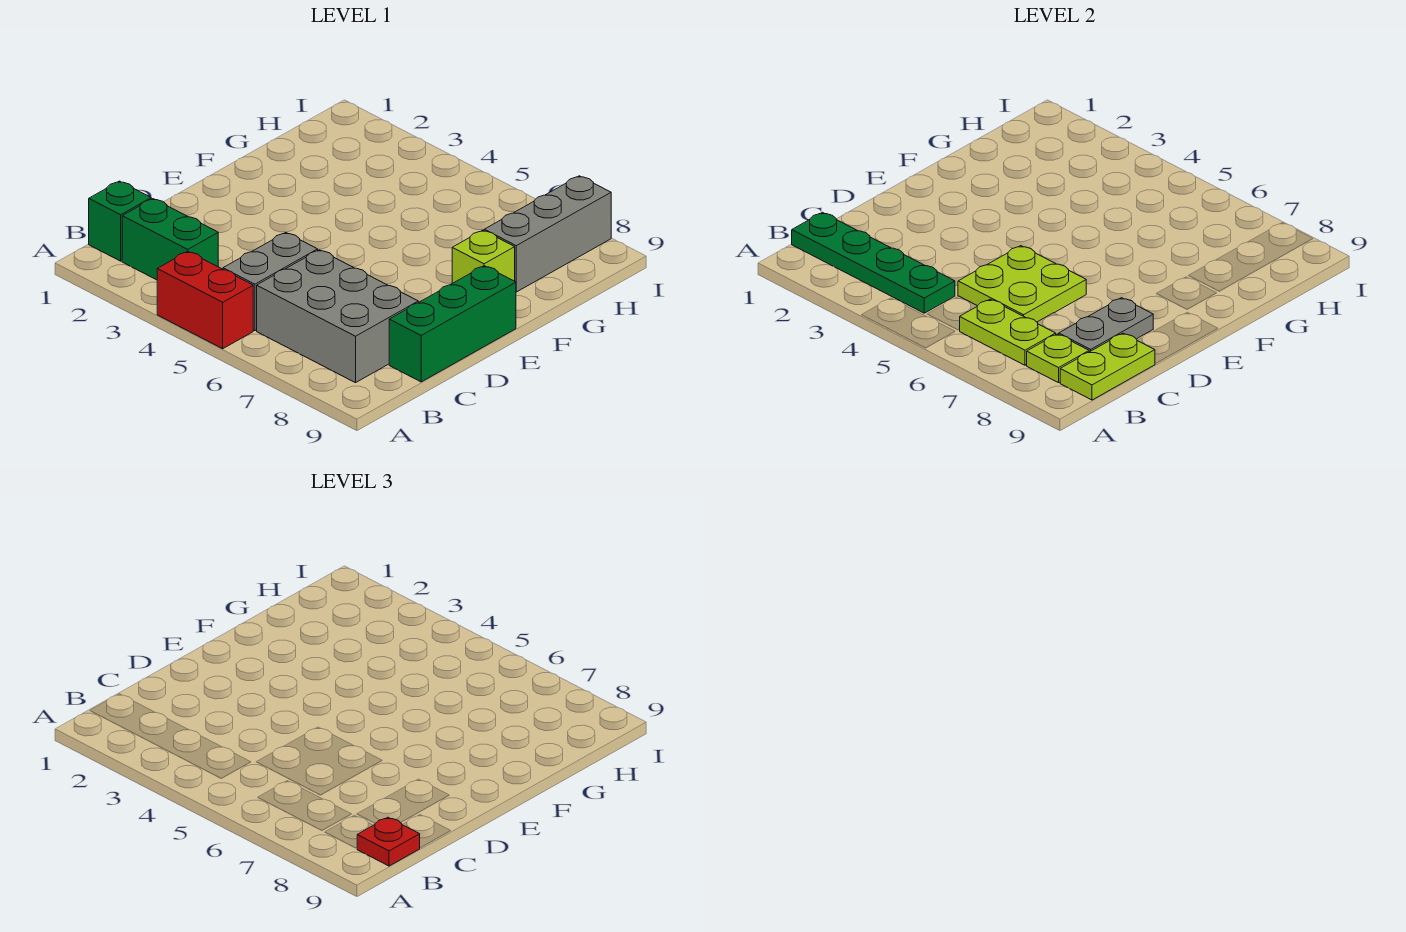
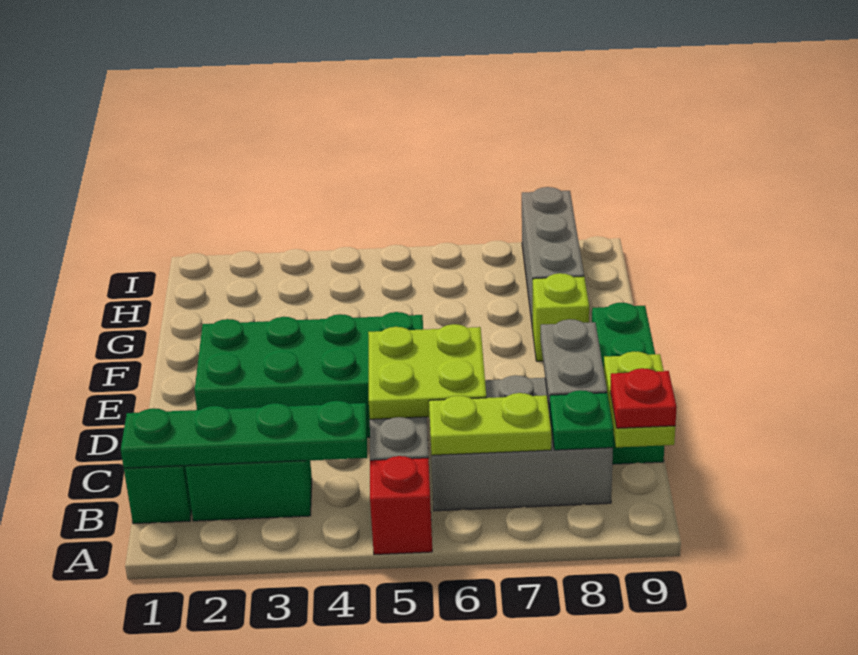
red 1x2 brick [157,252,253,349] -> red 1x1 brick [370,456,432,554]
lime 1x1 plate [1027,334,1089,383] -> green 1x1 plate [550,390,613,450]
none -> green 2x4 brick [195,312,423,437]

